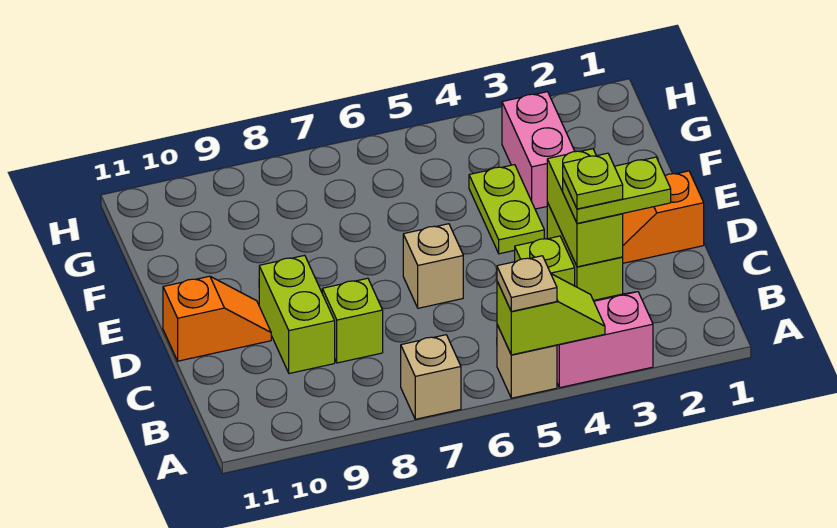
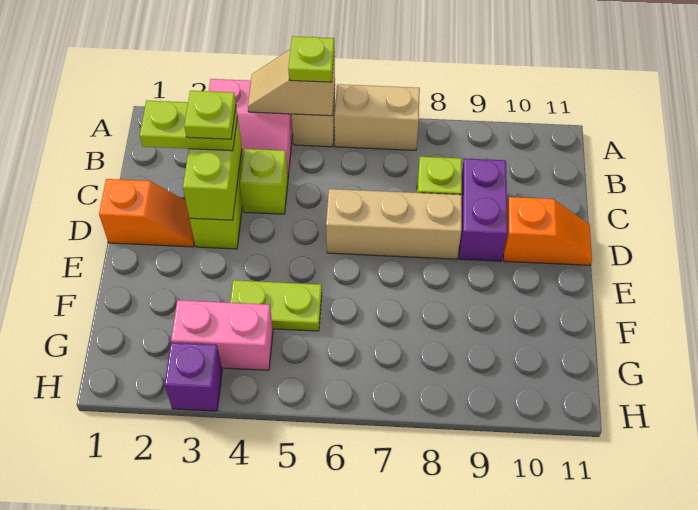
lime 1x2 slope [497,274,605,355] -> tan 1x2 slope [248,50,335,116]
tan 1x1 plate [497,256,557,311] -> lime 1x1 plate [288,36,334,82]
tan 1x1 brick [401,335,461,419] -> tan 1x2 brick [335,84,420,150]
lime 1x2 brick [259,255,335,373] -> purple 1x2 brick [459,158,508,261]
tan 1x1 brick [403,224,463,308] -> tan 1x3 brick [326,189,462,259]
orange 1x2 slope [163,276,271,361] -> orange 1x2 slope turned to [503,197,592,265]
lime 1x2 plate [469,165,544,254] -> lime 1x2 plate turned to [230,280,322,331]
pink 1x2 brick [502,92,575,209] -> pink 1x2 brick turned to [171,300,273,370]
none -> purple 1x1 brick [164,343,222,411]

